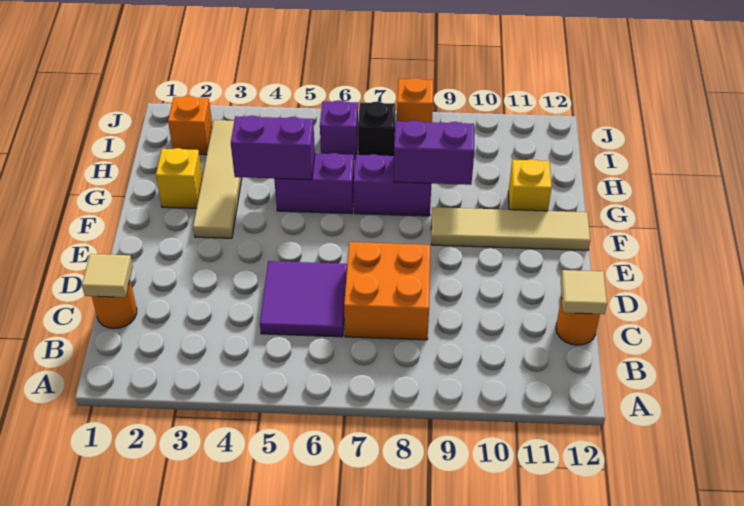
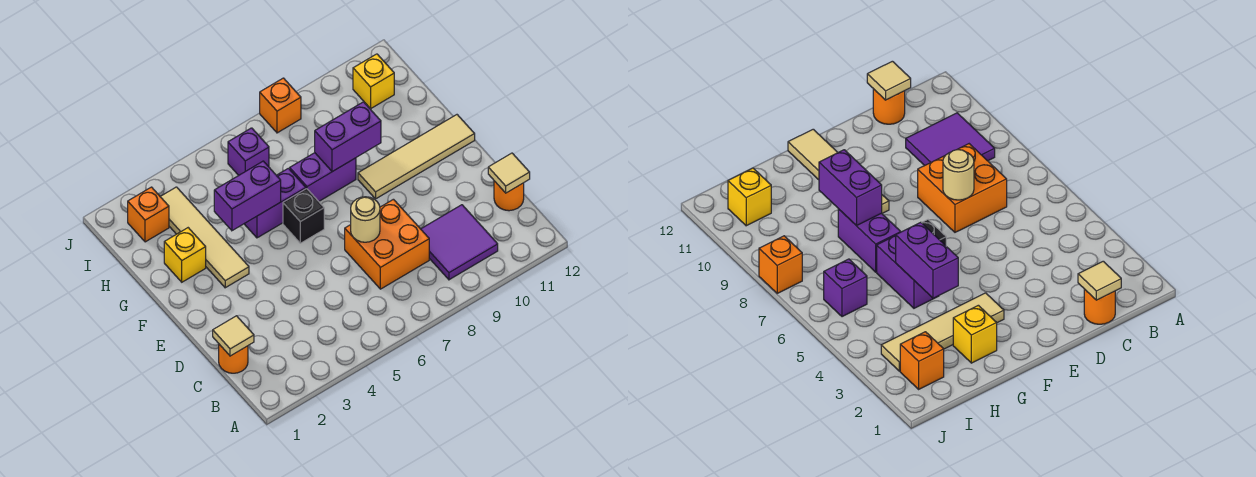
purple 2x2 tile [260,261,347,337] -> purple 2x2 tile moved to [421,205,498,280]
none -> tan 1x1 round brick [351,197,380,242]
yellow 1x1 brick [508,159,552,211] -> yellow 1x1 brick moved to [353,54,394,108]
black 1x1 brick [358,101,395,156] -> black 1x1 brick moved to [283,189,324,243]

